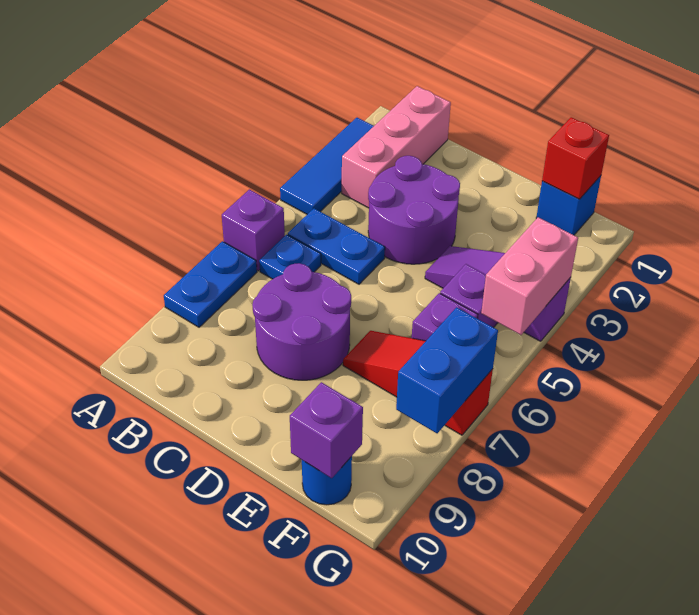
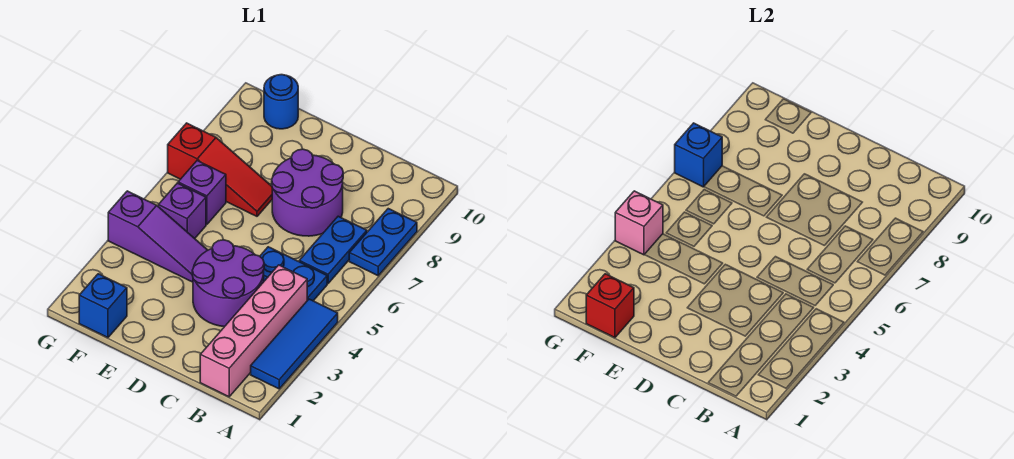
purple 1x1 brick [222,189,285,271] -> none
pink 1x3 brick [342,86,451,208] -> pink 1x4 brick [200,265,307,397]
blue 1x1 plate [259,235,321,279] -> blue 1x2 plate [299,216,367,283]
purple 1x1 brick [290,382,363,478] -> none
pink 1x2 brick [481,217,578,335] -> pink 1x1 brick [615,191,663,255]
blue 1x2 brick [396,307,498,433] -> blue 1x1 brick [675,123,722,187]

